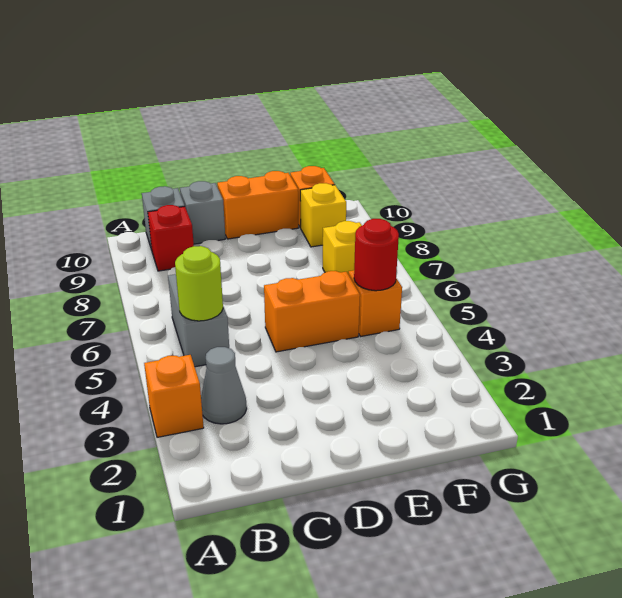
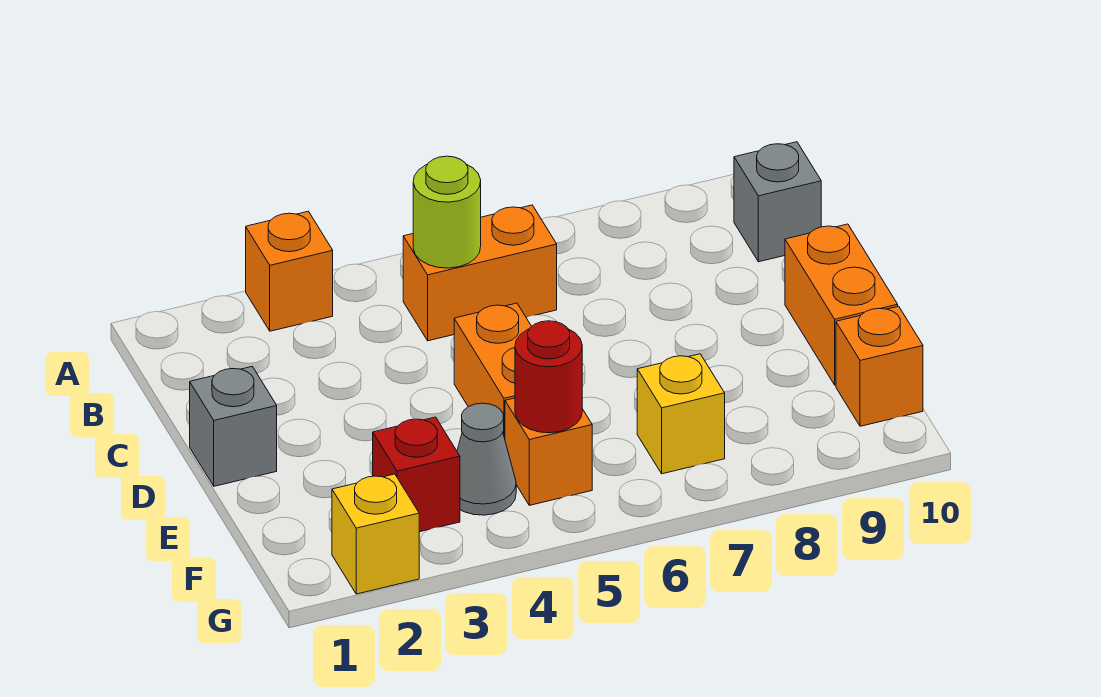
grey 1x1 cone [201,347,247,424] -> grey 1x1 cone moved to [457,403,516,515]
grey 1x2 brick [168,274,229,367] -> orange 1x2 brick [403,205,557,341]
red 1x1 brick [148,205,194,271] -> red 1x1 brick moved to [373,417,460,532]
grey 1x1 brick [180,181,225,244] -> grey 1x1 brick moved to [190,366,277,486]
yellow 1x1 brick [300,183,346,247] -> yellow 1x1 brick moved to [332,474,419,594]

